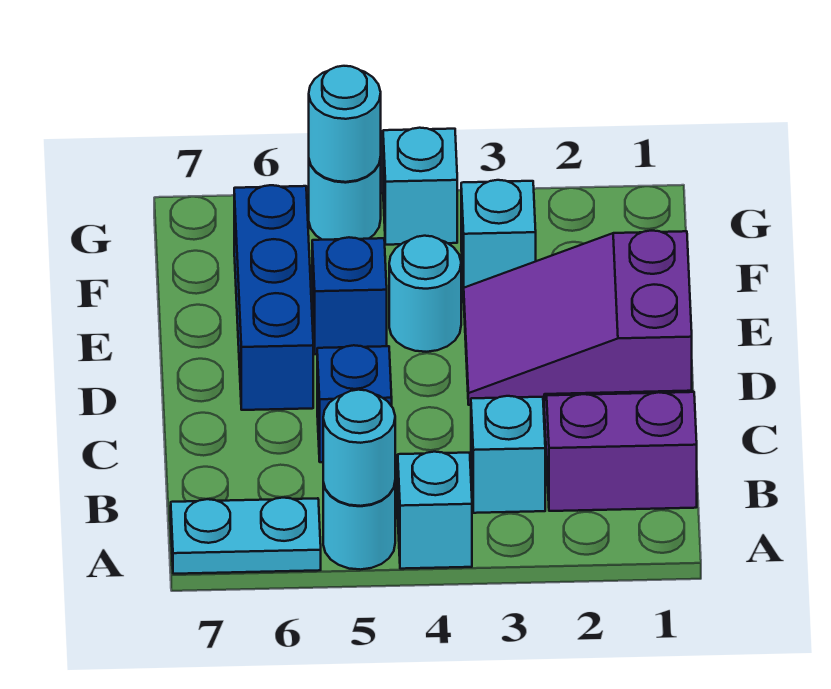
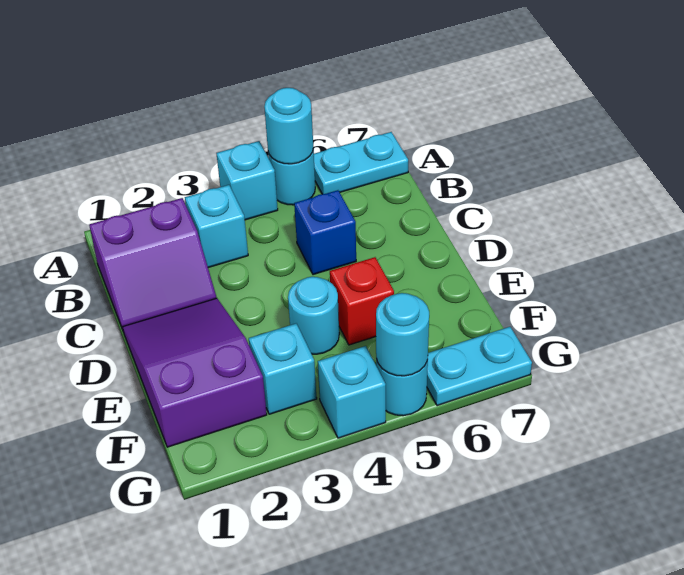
purple 2x3 slope [464,231,692,405] -> purple 2x3 slope turned to [123,298,267,447]
blue 1x3 brick [234,185,313,410] -> none
blue 1x1 brick [312,237,387,354] -> red 1x1 brick [330,257,394,345]
none -> cyan 1x2 plate [427,327,532,406]

